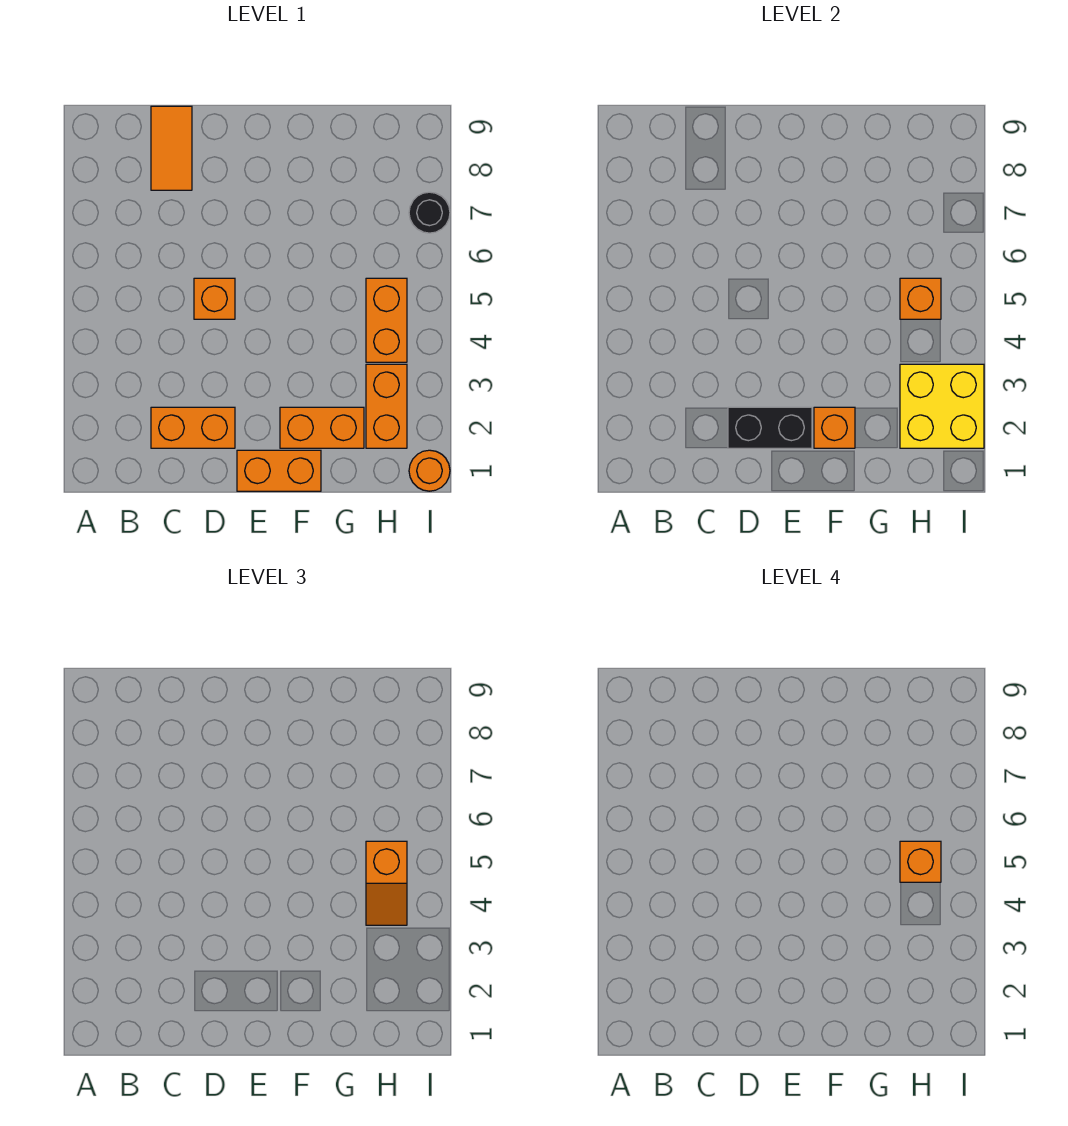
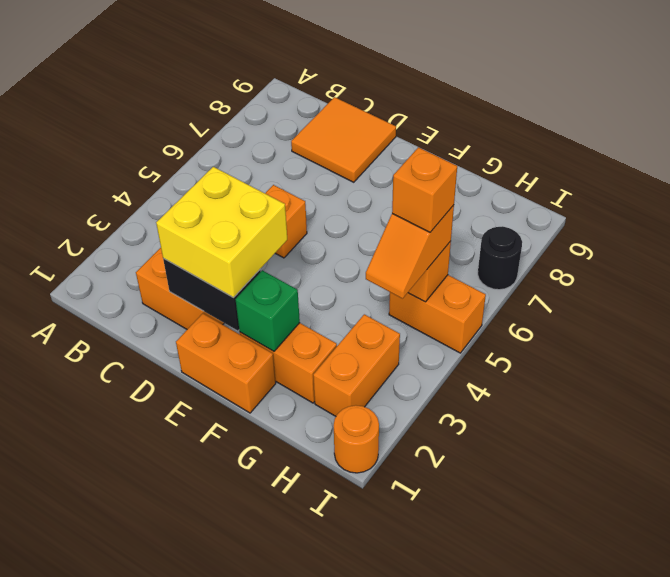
orange 1x2 tile [151,106,192,190] -> orange 2x2 tile [291,97,396,182]
orange 1x1 brick [814,407,855,448] -> green 1x1 brick [235,270,300,351]
yellow 2x2 brick [900,364,984,448] -> yellow 2x2 brick moved to [156,167,287,298]
orange 1x2 brick [366,278,407,362] -> orange 1x2 brick turned to [389,275,486,353]

